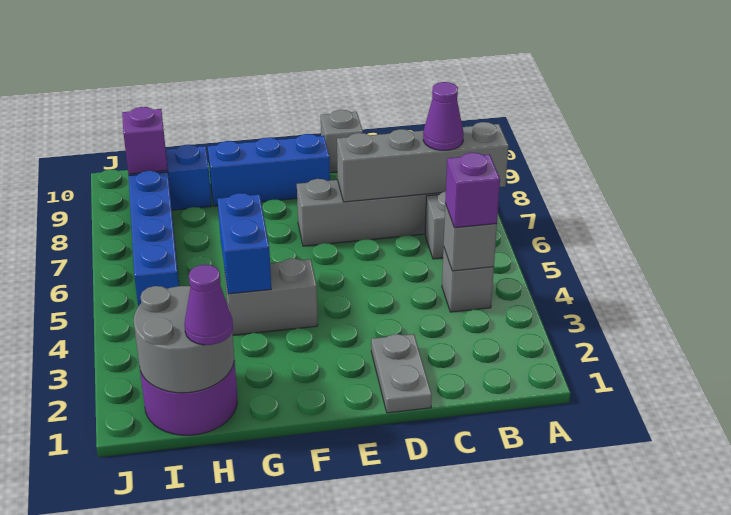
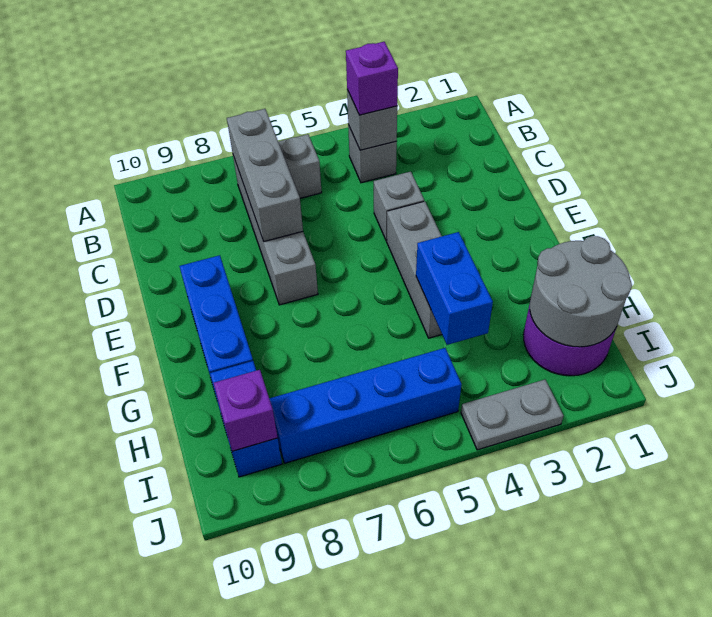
grey 1x4 brick [337,122,509,202] -> grey 1x3 brick [227,109,303,241]
purple 1x1 cone [423,82,464,150] -> none
grey 1x2 plate [371,334,432,413] -> grey 1x2 plate moved to [461,380,563,450]
grey 1x1 brick [321,110,363,173] -> grey 1x1 brick moved to [373,172,424,241]
grey 1x2 brick [225,259,318,335] -> grey 1x3 brick [387,201,442,338]
blue 1x2 brick [218,193,271,294] -> blue 1x2 brick turned to [416,232,493,345]
purple 1x1 cone [184,265,233,345] -> none

